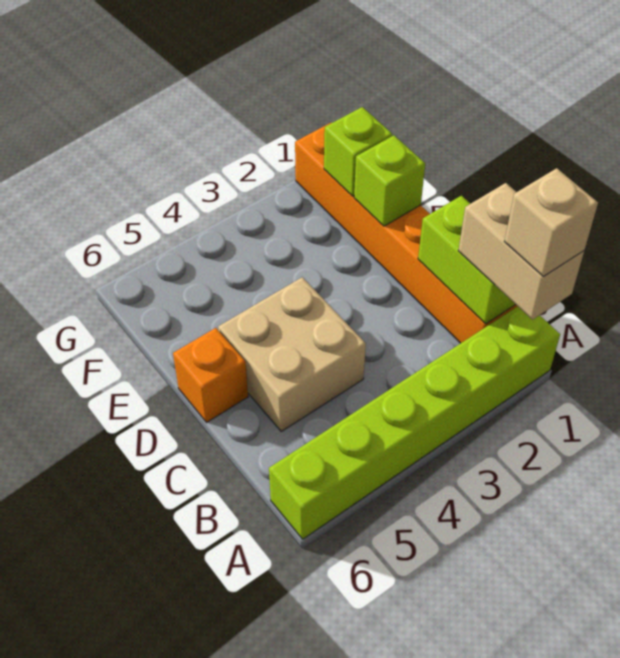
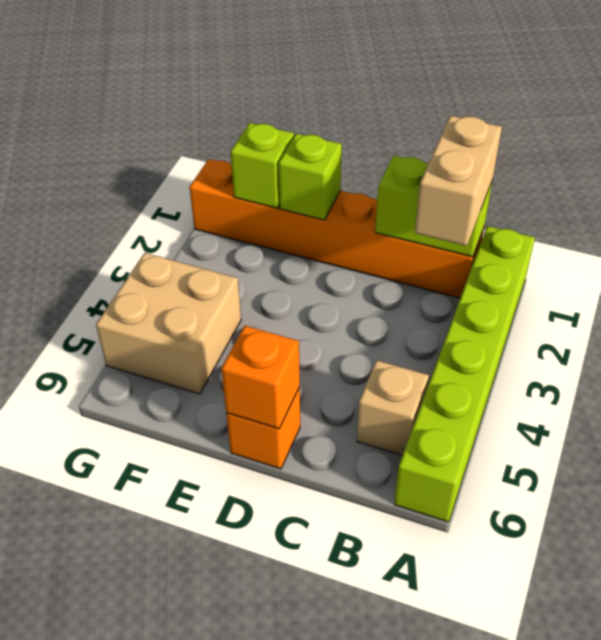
tan 1x2 brick [458,183,584,320] -> tan 1x2 brick turned to [415,116,502,246]
tan 1x1 brick [504,168,598,277] -> tan 1x1 brick moved to [357,360,429,455]
tan 2x2 brick [218,277,366,431] -> tan 2x2 brick moved to [96,253,241,394]
none -> orange 1x1 brick [221,326,300,429]

